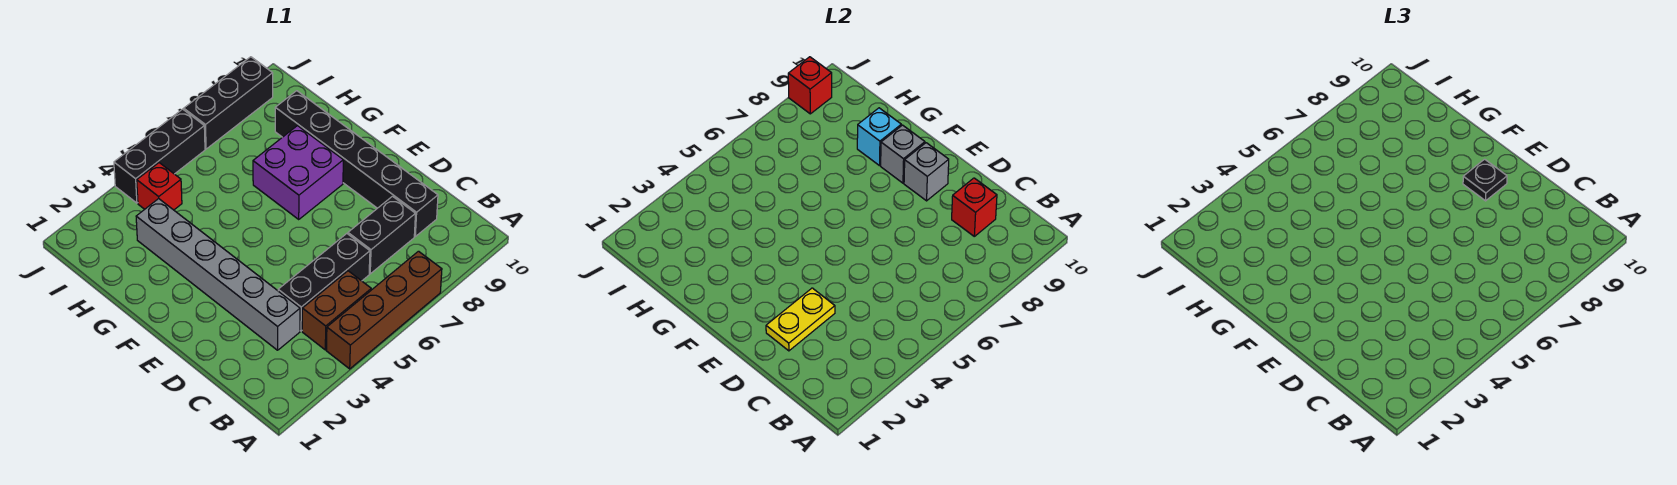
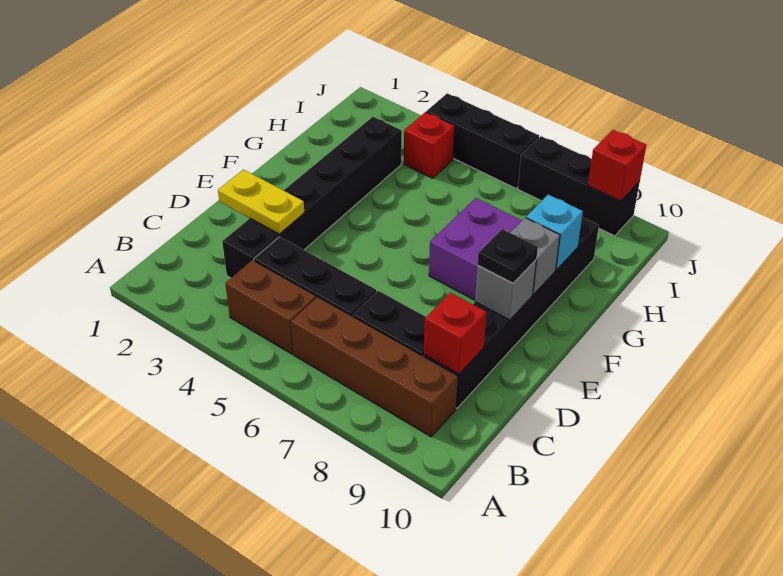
brown 1x4 brick [326,251,442,369] -> brown 1x4 brick moved to [291,297,458,437]
grey 1x6 brick [136,199,300,350] -> black 1x6 brick [222,117,402,278]

